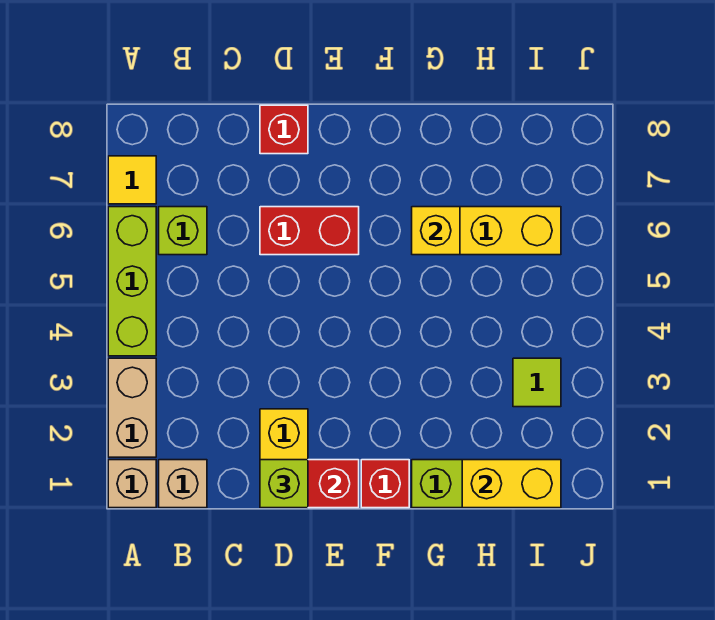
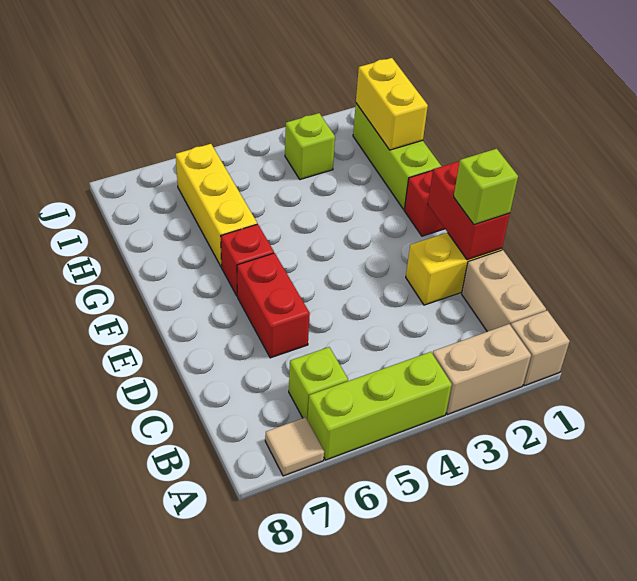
yellow 1x1 tile [108,156,156,204] -> tan 1x1 tile [265,417,324,476]
tan 1x1 brick [159,460,207,508] -> tan 1x2 brick [462,250,546,332]
red 1x1 brick [260,105,308,154] -> red 1x1 brick moved to [221,224,274,296]
yellow 1x1 brick [412,207,460,255] -> none
lime 1x1 tile [513,358,561,407] -> lime 1x1 brick [285,113,335,180]

